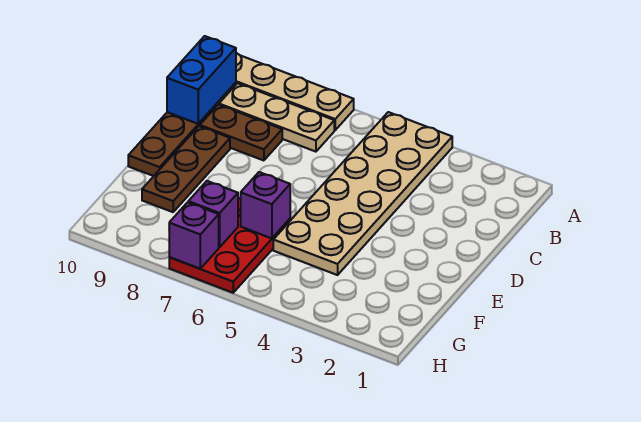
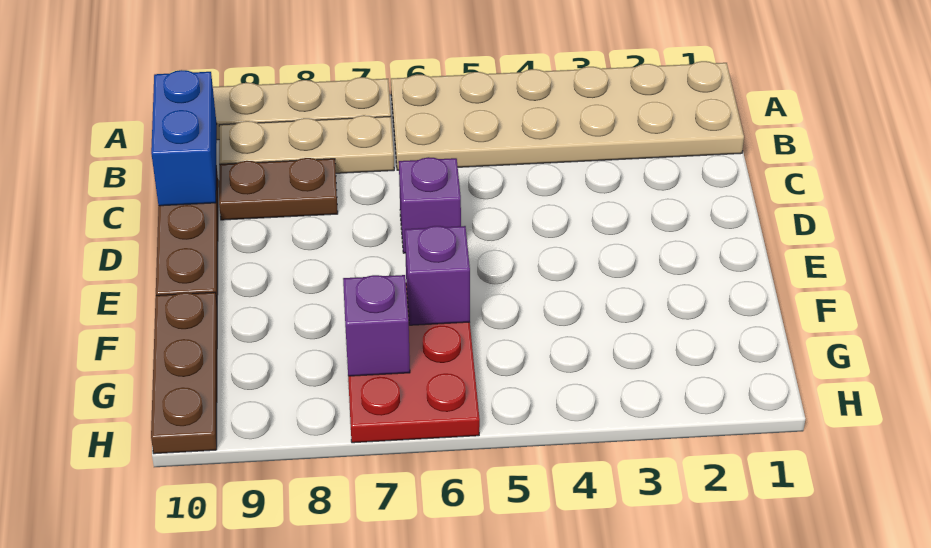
tan 2x6 plate [273,112,452,275] -> tan 2x6 plate turned to [391,61,744,170]
brown 1x3 plate [142,126,230,212] -> brown 1x3 plate moved to [151,292,217,454]
purple 1x1 brick [169,202,219,268] -> purple 1x1 brick moved to [399,157,461,253]

